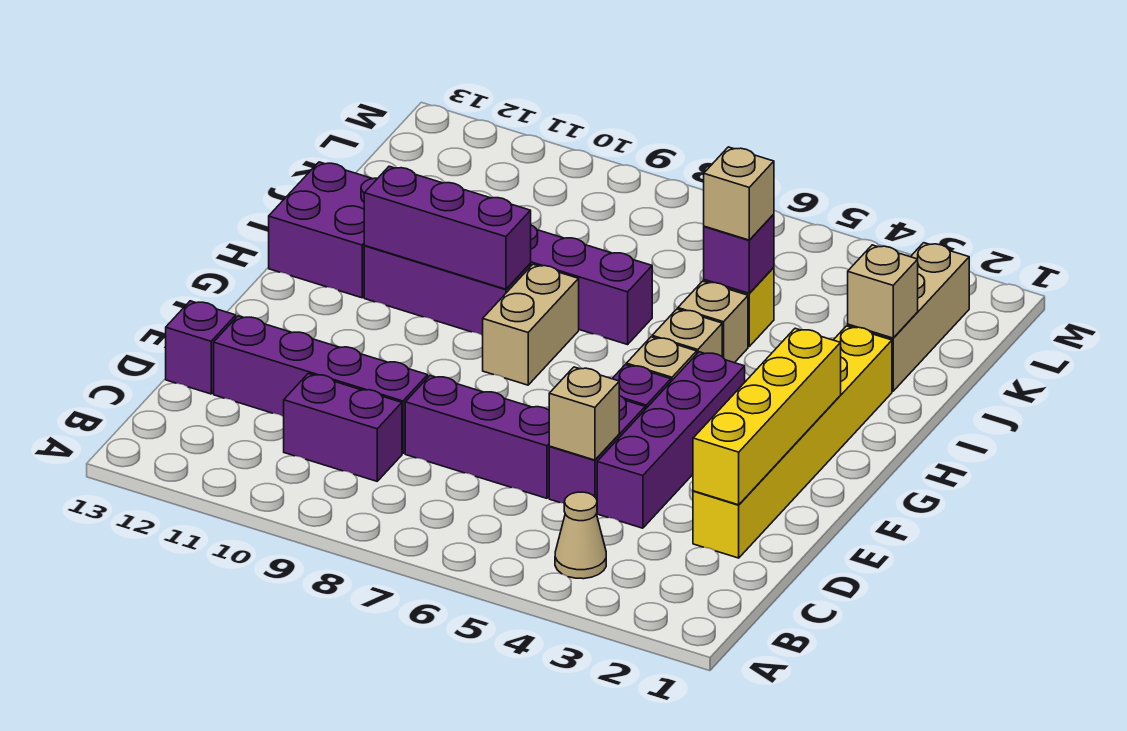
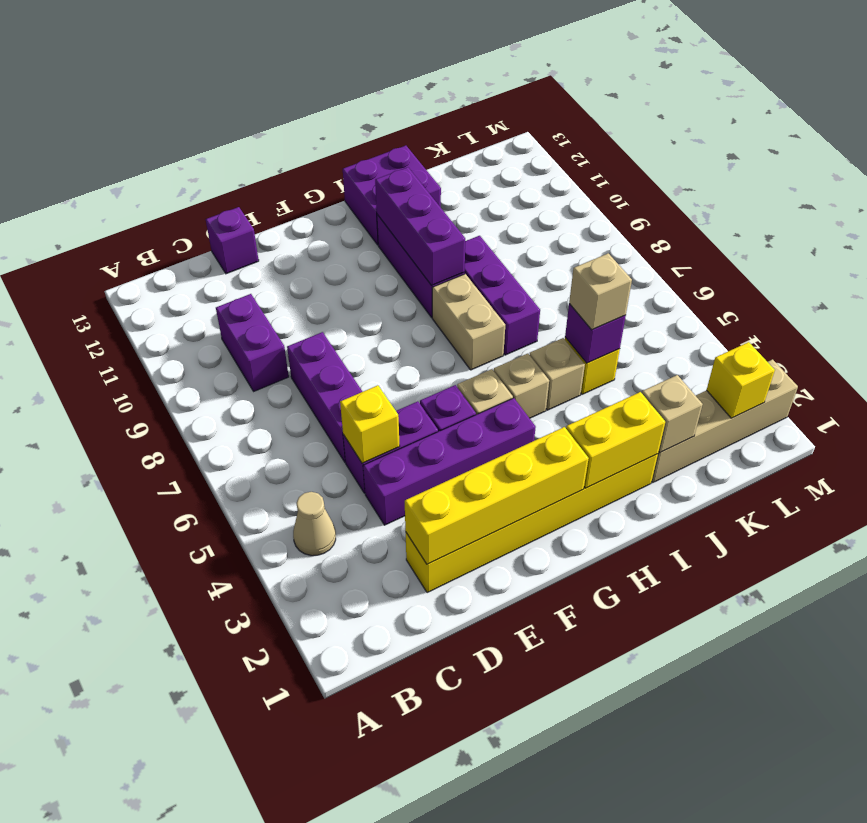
tan 1x1 brick [549,367,619,460] -> yellow 1x1 brick [340,385,400,463]
purple 1x4 brick [214,316,428,454] -> none
tan 1x2 brick [482,264,579,385] -> tan 1x2 brick turned to [432,274,505,370]
none -> yellow 1x2 brick [566,392,665,488]
tan 1x3 brick [848,243,969,391] -> tan 1x4 brick [652,359,798,483]
none -> yellow 1x1 brick [707,342,775,418]

